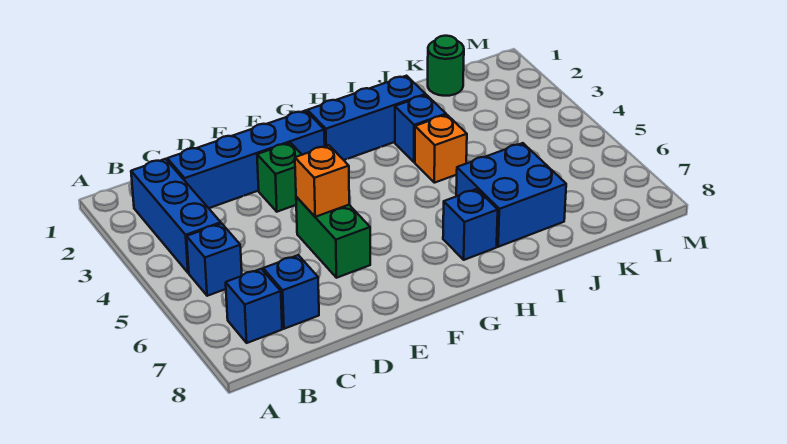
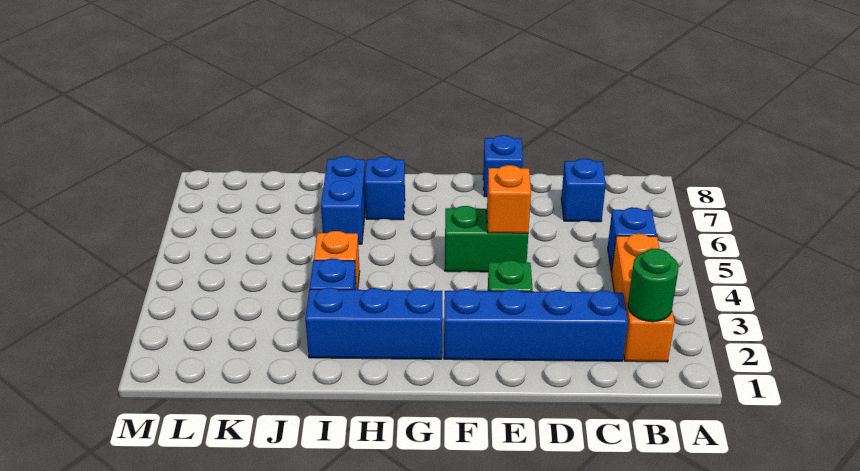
blue 1x3 brick [131,159,221,273] -> orange 1x3 brick [612,234,675,362]
blue 1x1 brick [226,269,282,343] -> blue 1x1 brick moved to [483,135,523,197]
green 1x2 brick [296,197,370,278] -> green 1x2 brick turned to [445,206,528,272]
blue 2x2 brick [456,143,566,247] -> blue 1x2 brick [321,156,366,244]
green 1x1 round brick [428,36,464,96] -> green 1x1 round brick moved to [628,249,679,322]

